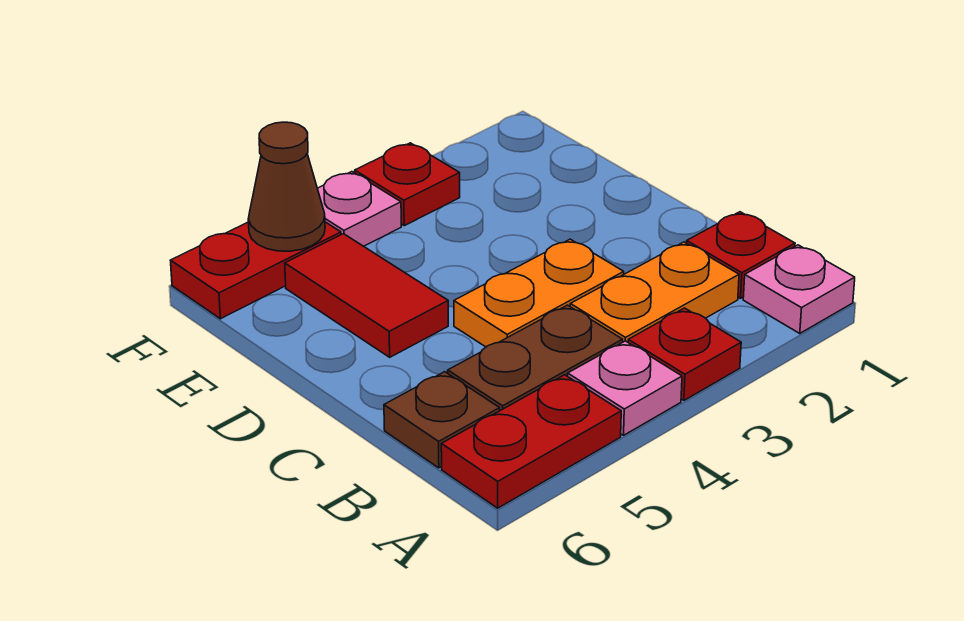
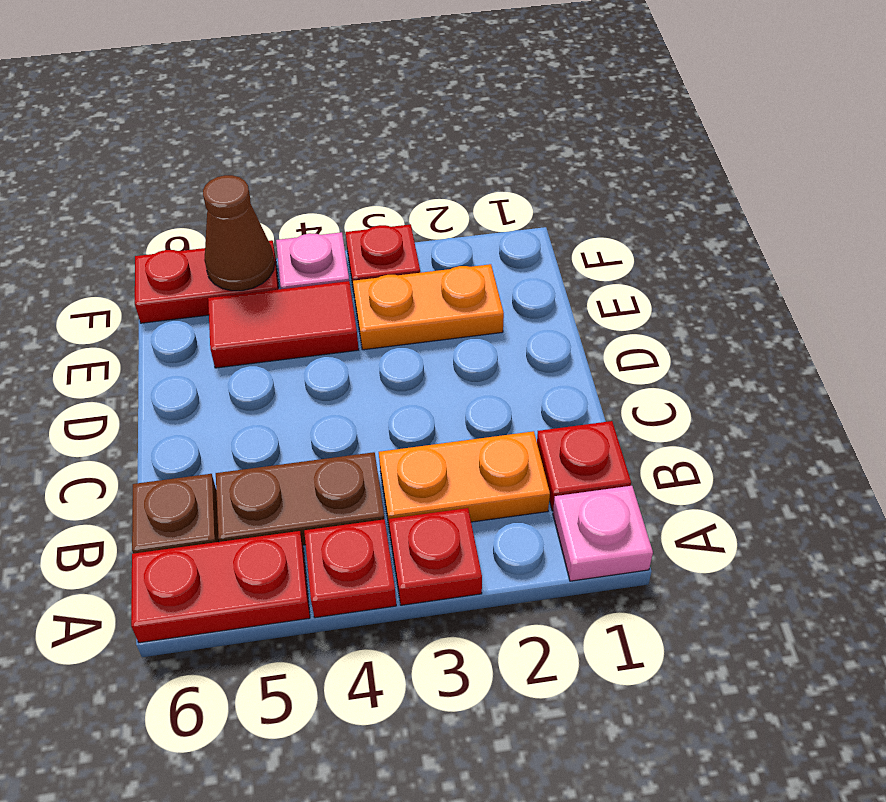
pink 1x1 plate [568,341,682,435] -> red 1x1 plate [304,519,396,618]
orange 1x2 plate [454,239,624,347] -> orange 1x2 plate moved to [353,264,504,350]
red 1x2 tile [285,234,448,357] -> red 1x2 tile turned to [208,281,359,368]

